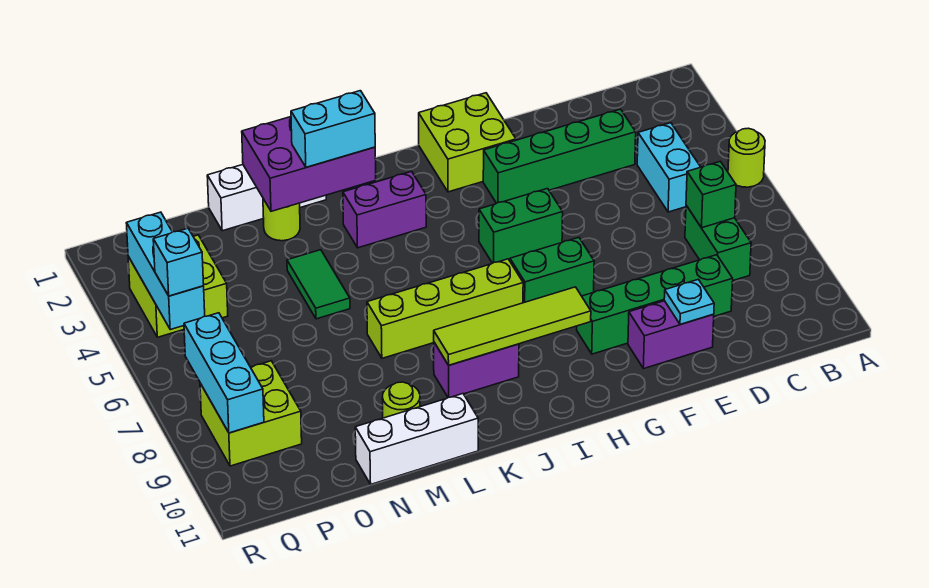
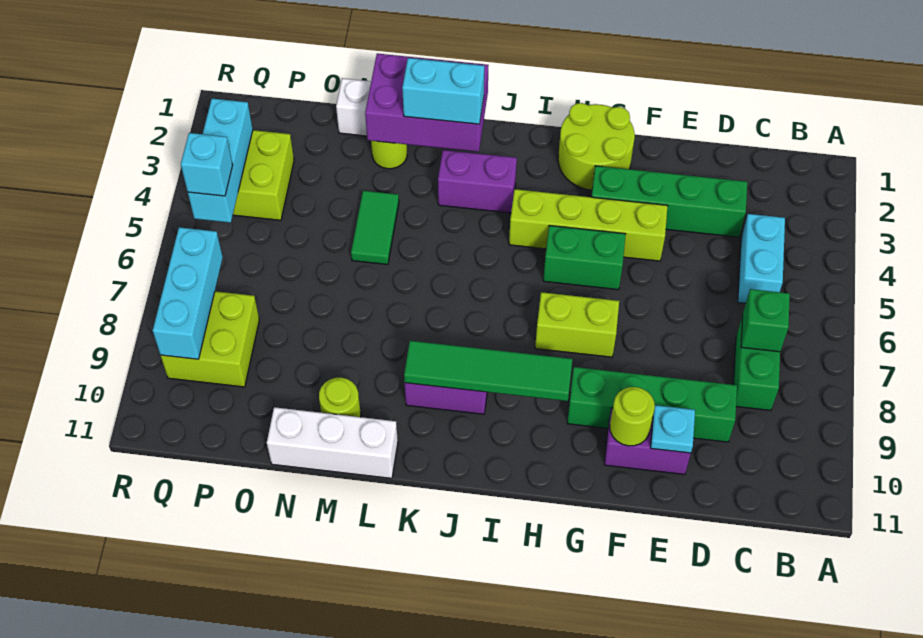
lime 1x1 round brick [728,128,765,187] -> lime 1x1 round brick moved to [610,387,655,446]
lime 2x2 brick [419,93,516,192] -> lime 2x2 round brick [558,103,635,190]
green 1x2 brick [510,238,594,303] -> lime 1x2 brick [535,292,619,357]
lime 1x4 tile [434,287,591,365] -> green 1x4 tile [404,341,572,401]
lime 1x4 brick [367,259,523,358] -> lime 1x4 brick moved to [509,189,668,261]

